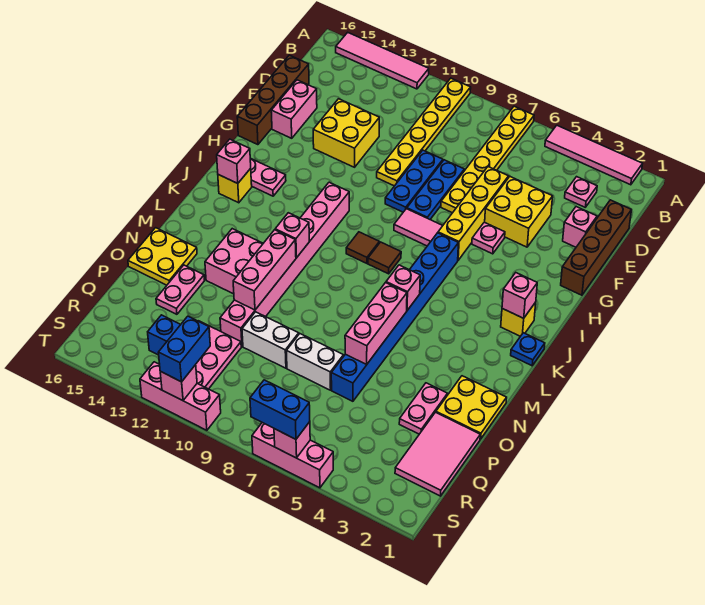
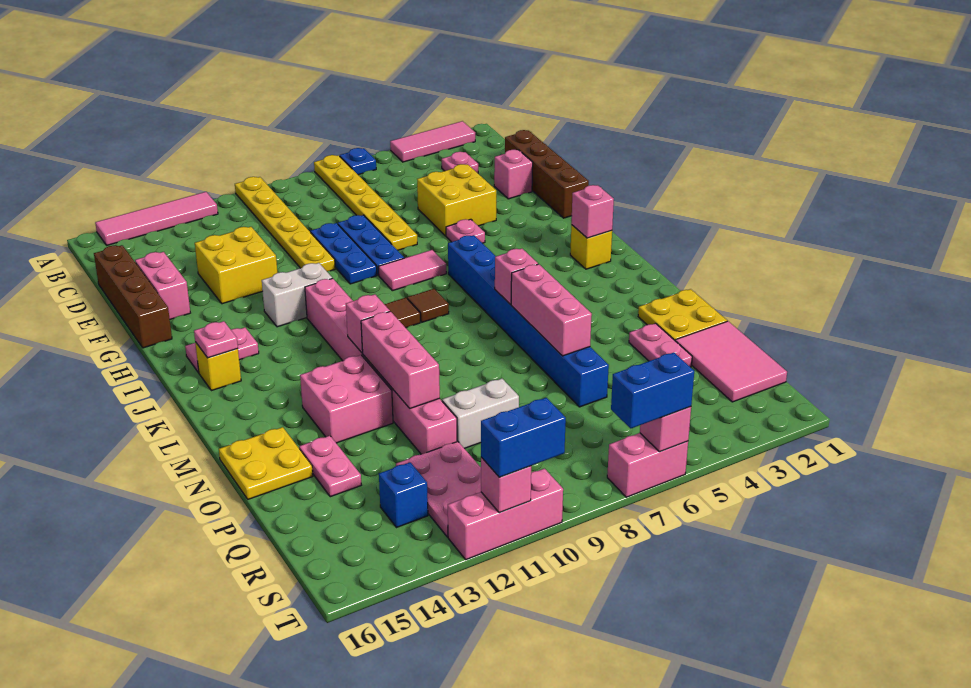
pink 1x4 tile [545,125,642,185] -> pink 1x3 tile [390,121,475,162]
yellow 1x4 brick [438,167,509,260] -> none
pink 1x1 brick [217,139,251,184] -> pink 1x1 plate [194,321,238,358]
blue 1x1 plate [511,333,545,366] -> blue 1x1 plate moved to [340,148,376,175]
white 1x2 brick [287,334,343,390] -> white 1x2 brick moved to [262,263,332,327]
blue 1x2 brick [158,316,210,382] -> blue 1x2 brick turned to [481,398,566,477]
pink 1x3 brick [252,423,333,488] -> pink 1x2 brick [607,433,688,497]

